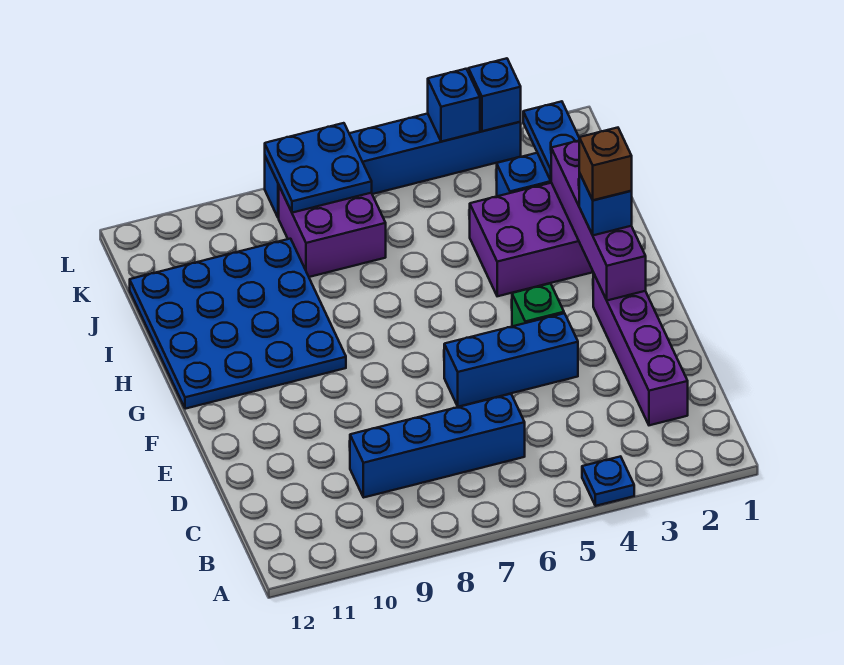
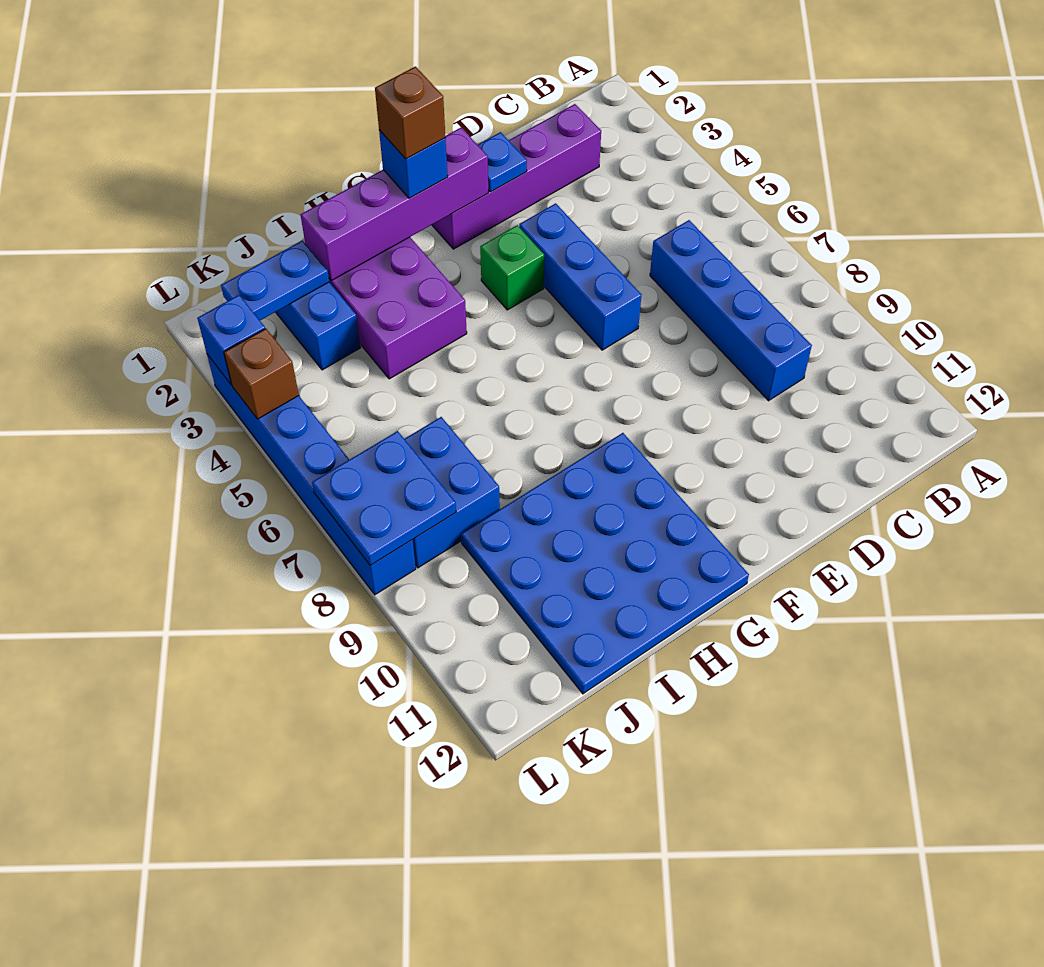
blue 1x1 plate [582,456,634,506] -> blue 1x1 plate moved to [478,132,527,192]
purple 2x2 brick [279,186,386,277] -> blue 2x2 brick [405,417,500,568]
blue 1x1 brick [428,69,480,142] -> brown 1x1 brick [224,329,299,419]

